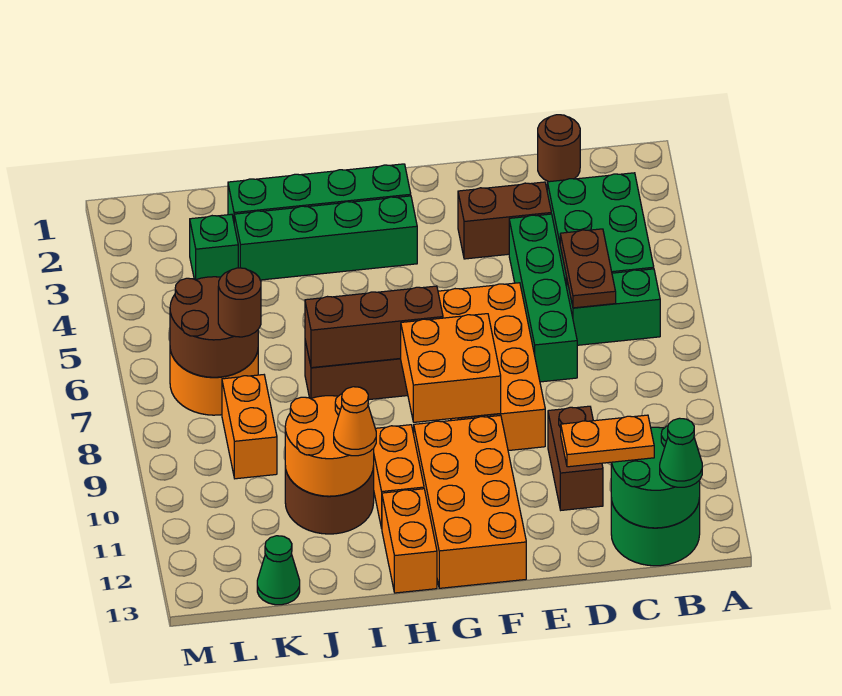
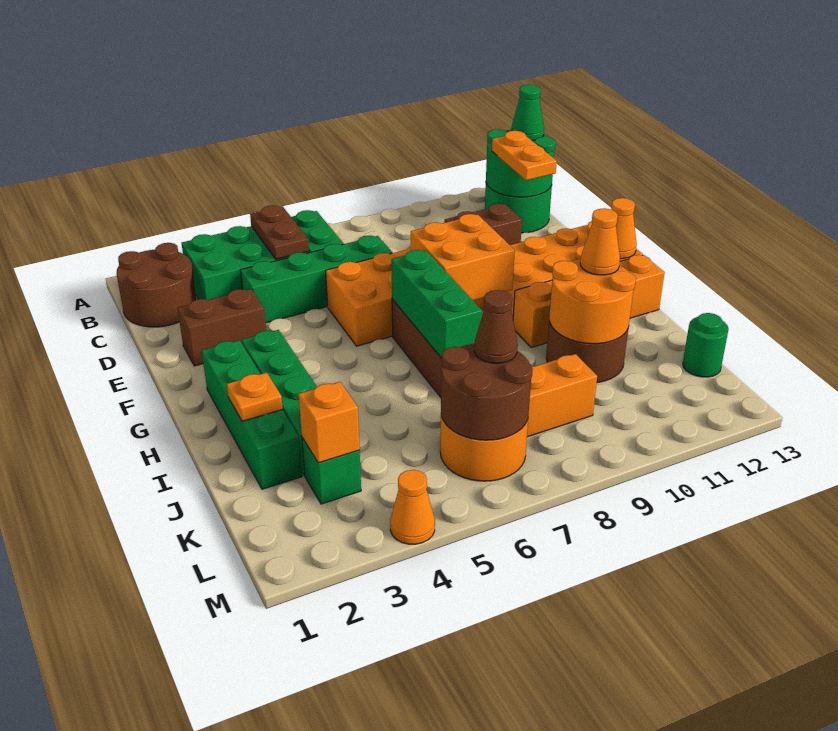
brown 1x1 round brick [538,115,580,182] -> brown 2x2 round brick [117,243,197,327]
brown 1x2 plate [560,229,616,308] -> brown 1x2 plate turned to [250,205,309,259]
brown 1x2 brick [458,182,551,259] -> brown 1x2 brick turned to [178,289,266,366]
brown 1x3 brick [305,286,443,368] -> green 1x3 brick [391,250,482,358]
none -> orange 1x1 cone [611,198,637,259]
none -> orange 1x1 plate [227,372,283,421]
none -> orange 1x1 brick [299,382,360,463]
brown 1x1 round brick [218,268,261,337] -> brown 1x1 cone [474,290,518,363]
green 1x1 cone [257,536,300,605] -> green 1x1 round brick [683,313,729,377]
none -> orange 1x1 cone [390,470,435,544]

